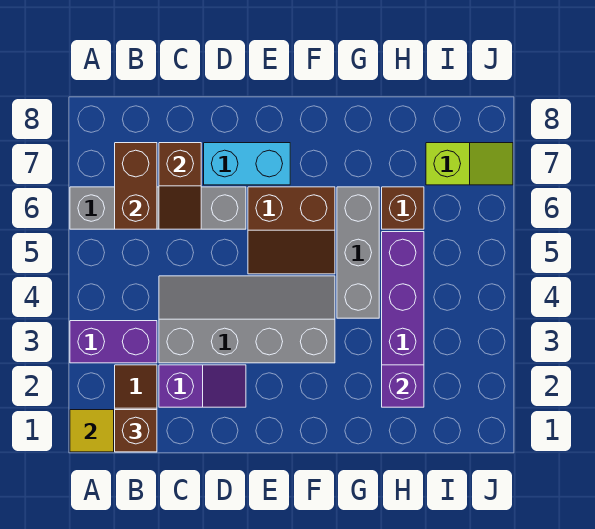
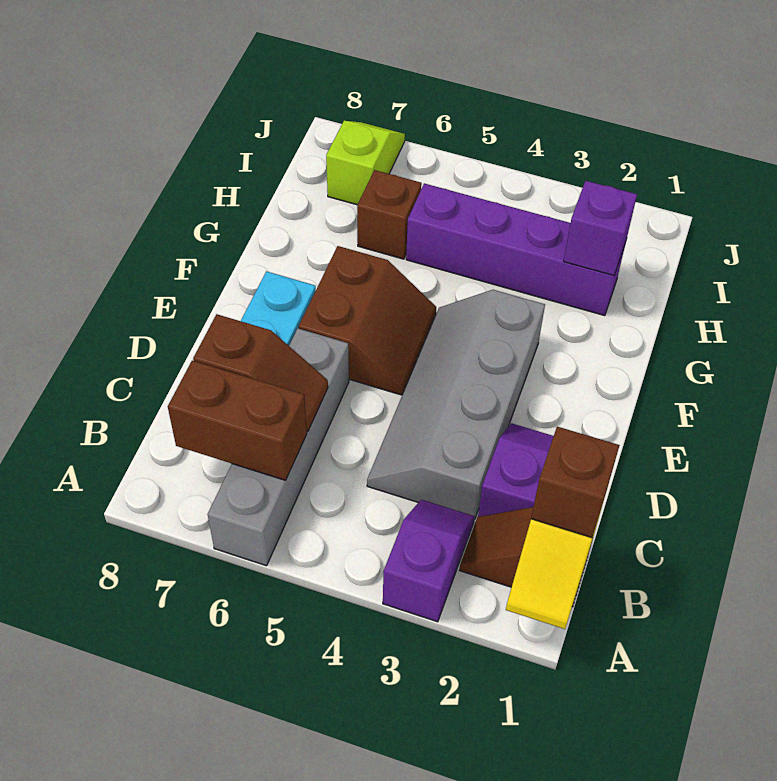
purple 1x2 brick [70,321,157,363] -> purple 1x2 slope [383,500,475,622]
grey 1x3 brick [337,187,379,318] -> none

